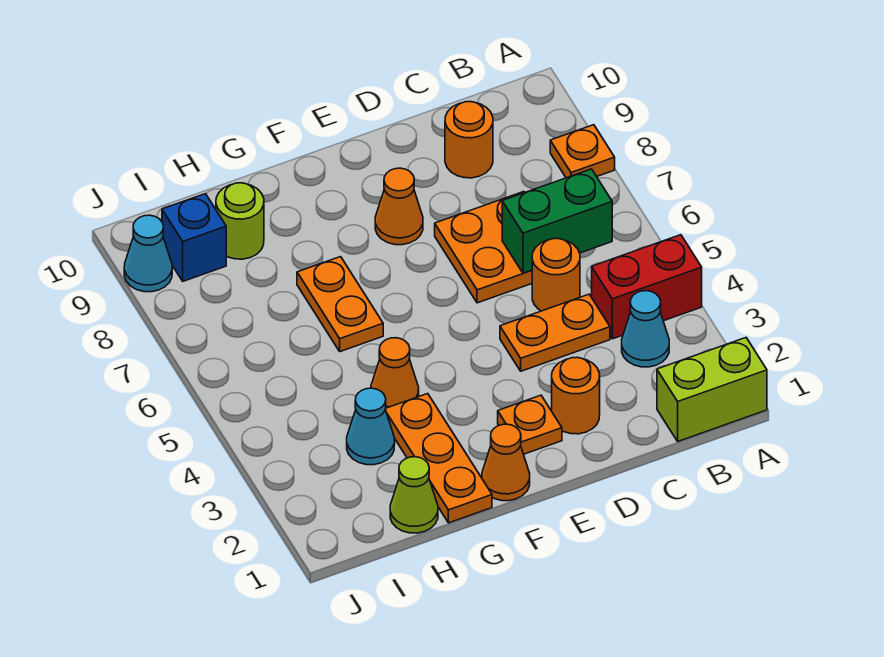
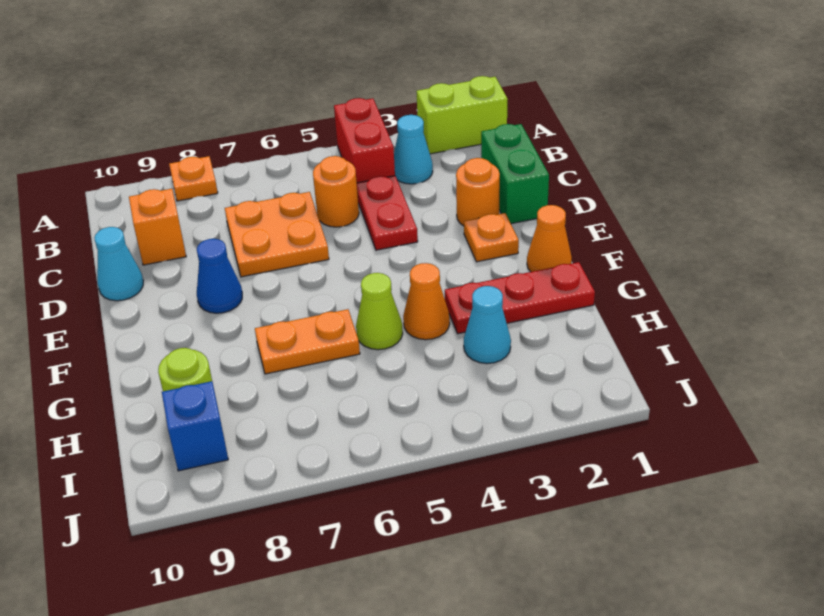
lime 1x2 brick [657,338,767,441] -> lime 1x2 brick turned to [416,76,508,154]
green 1x2 brick [502,169,612,273] -> green 1x2 brick moved to [481,124,549,224]
orange 1x2 plate [500,294,610,371] -> red 1x2 plate [357,176,418,250]
orange 1x1 round brick [445,102,493,178] -> orange 1x1 brick [129,189,186,265]
orange 1x1 cone [375,168,423,245] -> blue 1x1 cone [197,239,242,313]
orange 1x3 plate [385,394,492,523] -> red 1x3 plate [445,262,595,334]
lime 1x1 cone [390,457,438,533] -> lime 1x1 cone moved to [356,273,403,350]
cyan 1x1 cone [124,215,172,292] -> cyan 1x1 cone moved to [94,227,143,301]

